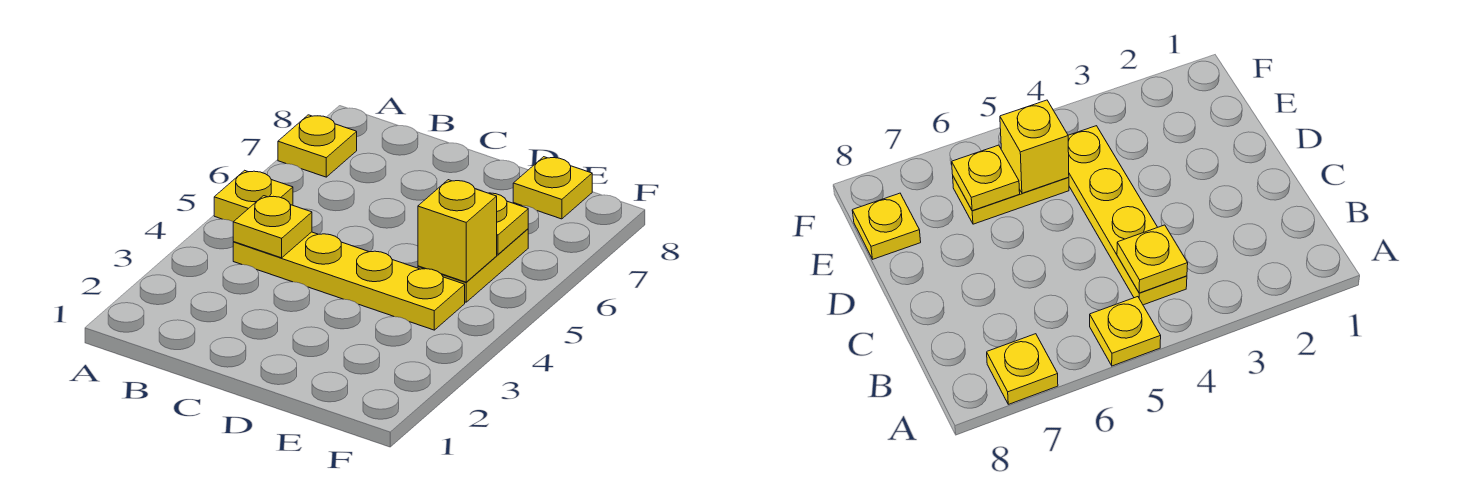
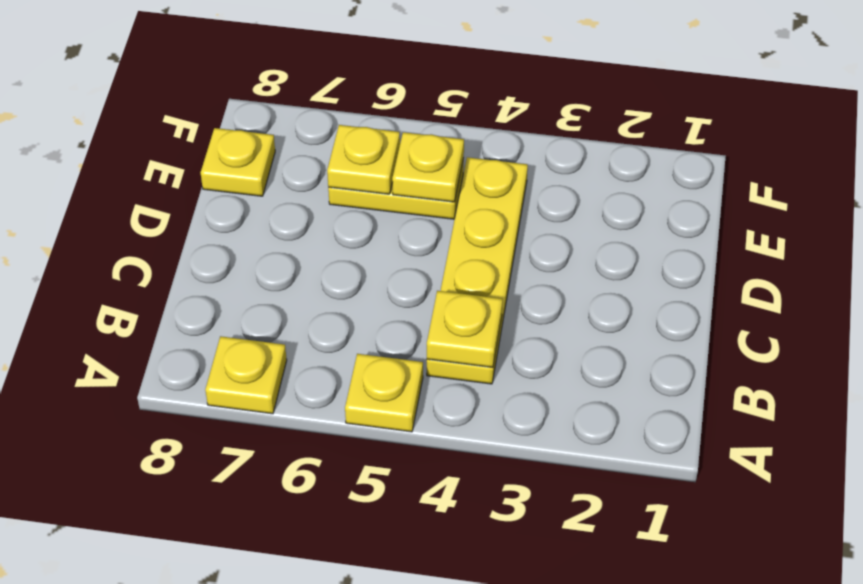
yellow 1x1 brick [418,180,497,282] -> yellow 1x1 plate [392,132,464,202]

